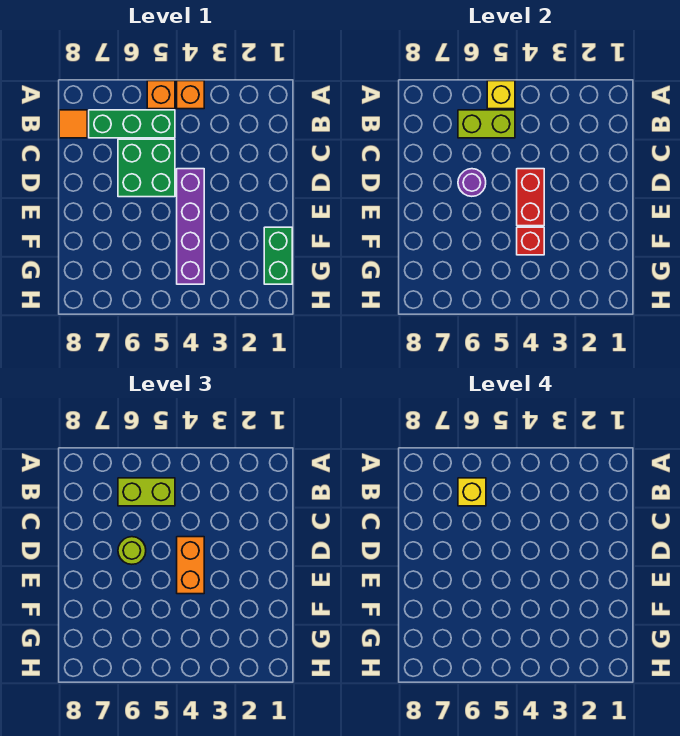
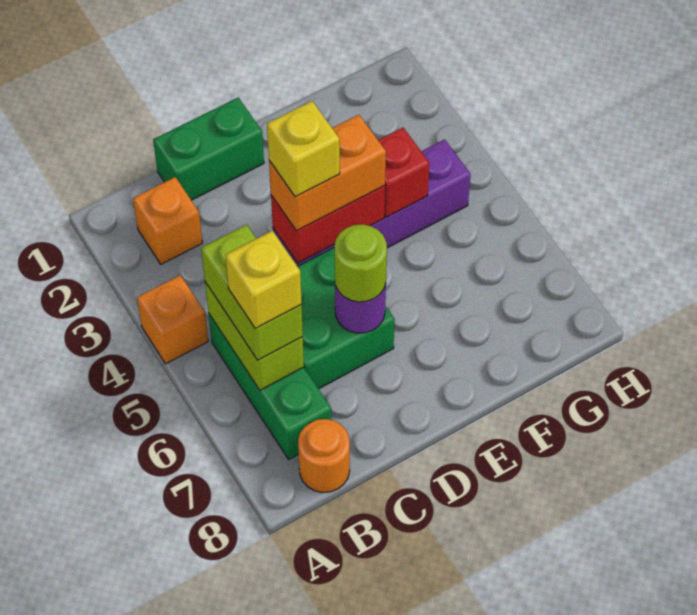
orange 1x1 brick [147,81,175,109] -> orange 1x1 brick moved to [133,177,203,264]
yellow 1x1 brick [487,81,515,109] -> yellow 1x1 brick moved to [267,101,340,197]
orange 1x1 tile [59,110,87,138] -> orange 1x1 round brick [298,419,350,493]
green 1x2 brick [264,227,292,284] -> green 1x2 brick moved to [153,98,264,200]

